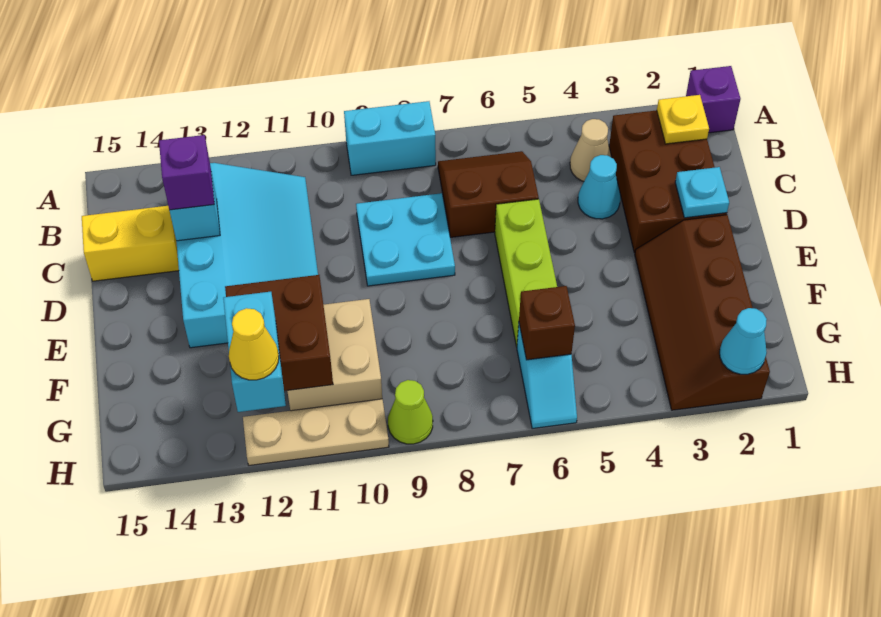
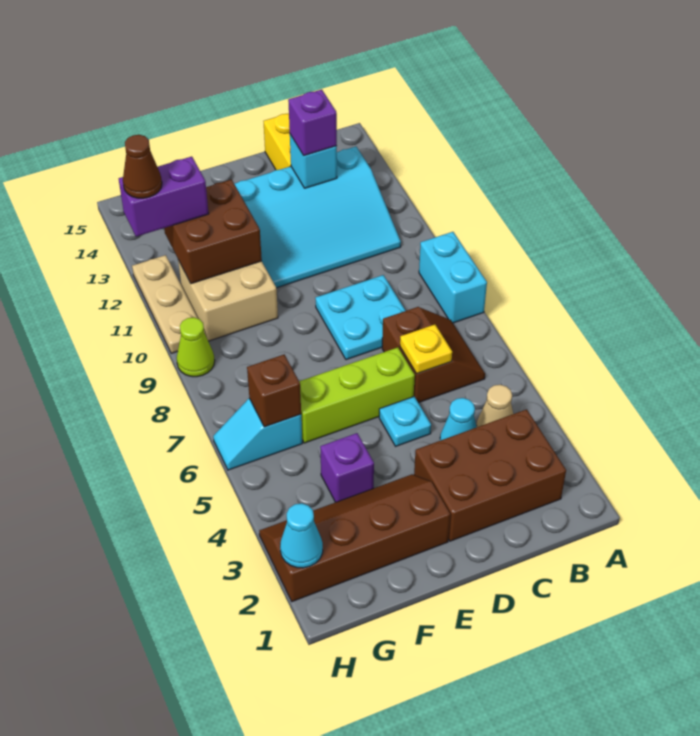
purple 1x1 brick [686,66,740,133] -> purple 1x1 brick moved to [320,433,374,502]
yellow 1x1 plate [657,95,709,144] -> yellow 1x1 plate moved to [400,325,452,374]
cyan 1x1 plate [675,167,729,218] -> cyan 1x1 plate moved to [379,397,431,446]
cyan 1x2 brick [223,292,286,412] -> purple 1x2 brick [119,157,209,237]
yellow 1x1 cone [229,308,279,380] -> brown 1x1 cone [123,135,162,198]

